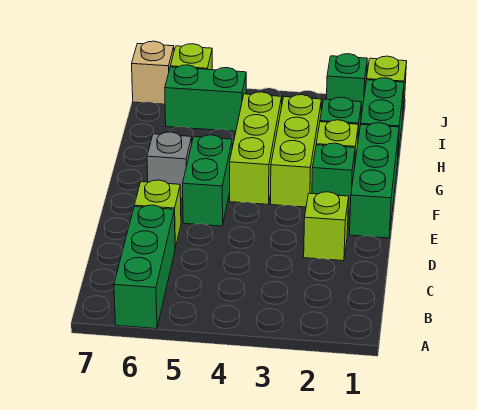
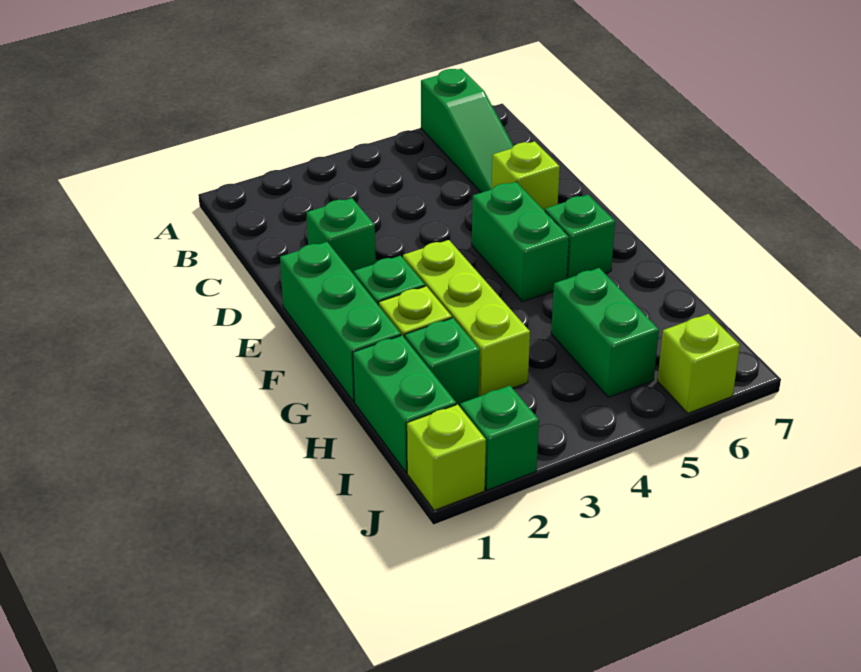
green 1x3 brick [114,205,175,329] -> green 1x3 slope [421,69,513,193]
lime 1x1 brick [304,192,349,261] -> green 1x1 brick [306,198,376,274]
lime 1x3 brick [230,92,282,204] -> none
grey 1x1 brick [147,132,192,198] -> green 1x1 brick [545,195,615,279]
green 1x2 brick [165,65,246,131] -> green 1x2 brick turned to [551,268,659,397]
tan 1x1 brick [132,41,174,104] -> none

